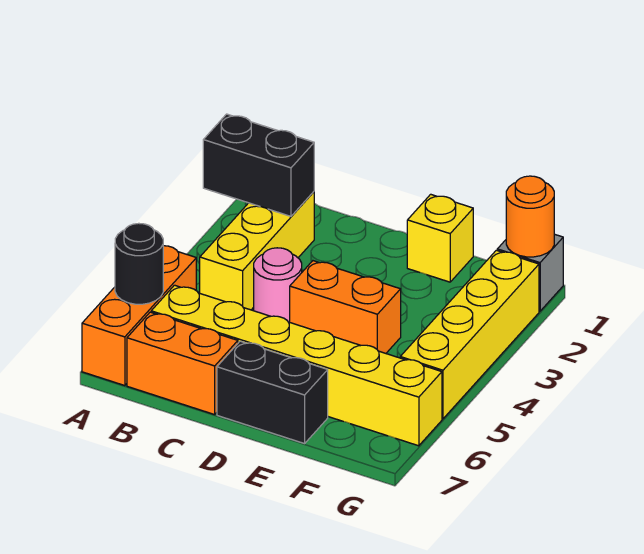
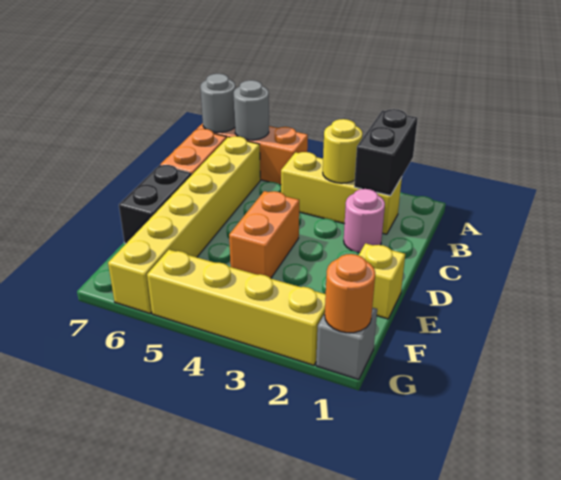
black 1x1 round brick [115,223,163,304] -> grey 1x1 round brick [234,80,269,140]
none -> grey 1x1 round brick [200,74,235,133]
none -> yellow 1x1 round brick [323,119,363,183]
pink 1x1 round brick [254,248,302,322] -> pink 1x1 round brick moved to [344,189,385,253]

